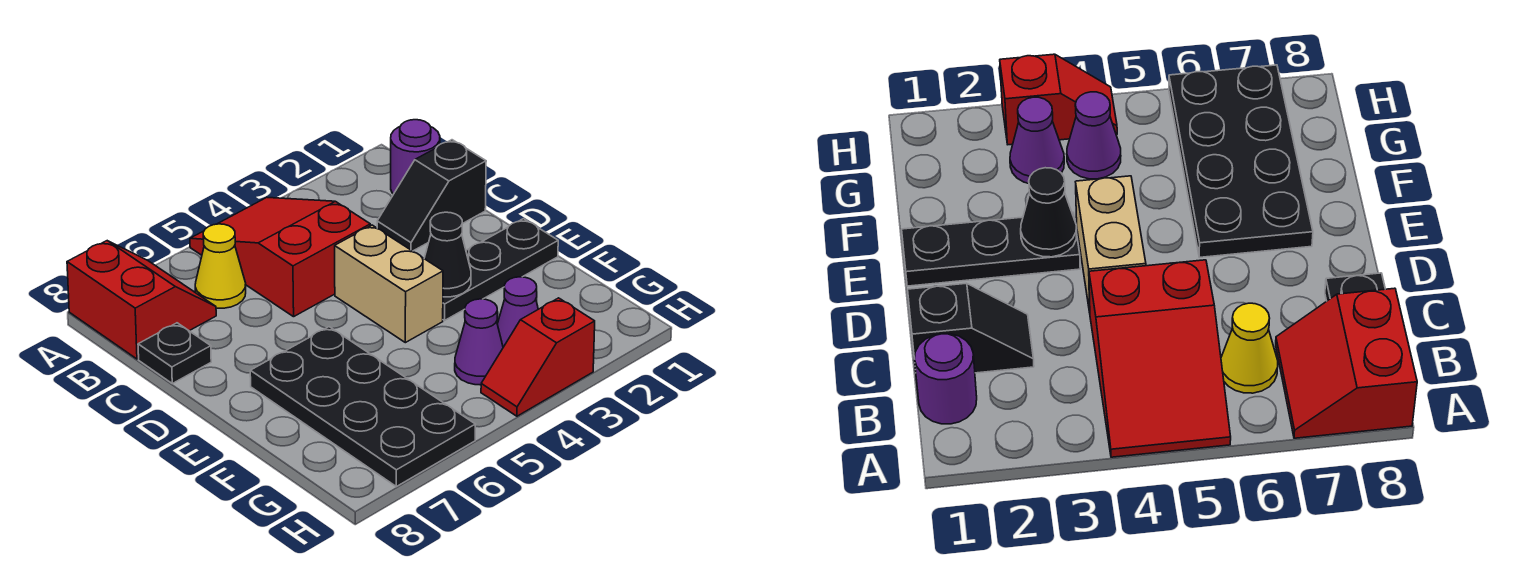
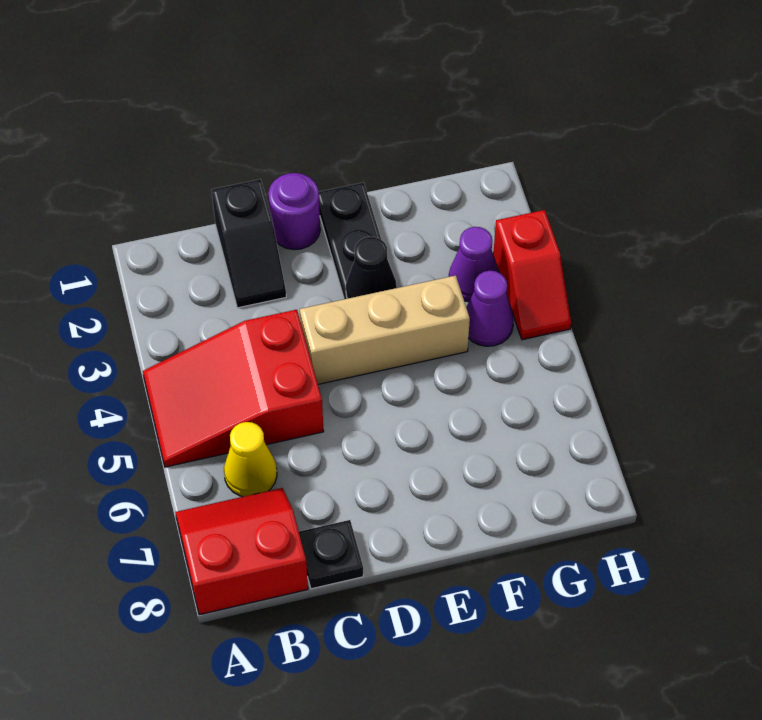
purple 1x1 round brick [391,120,440,194] -> purple 1x1 round brick moved to [268,173,320,250]
tan 1x2 brick [335,225,443,343] -> tan 1x3 brick [300,275,470,384]
black 2x4 plate [250,327,476,486] -> none

